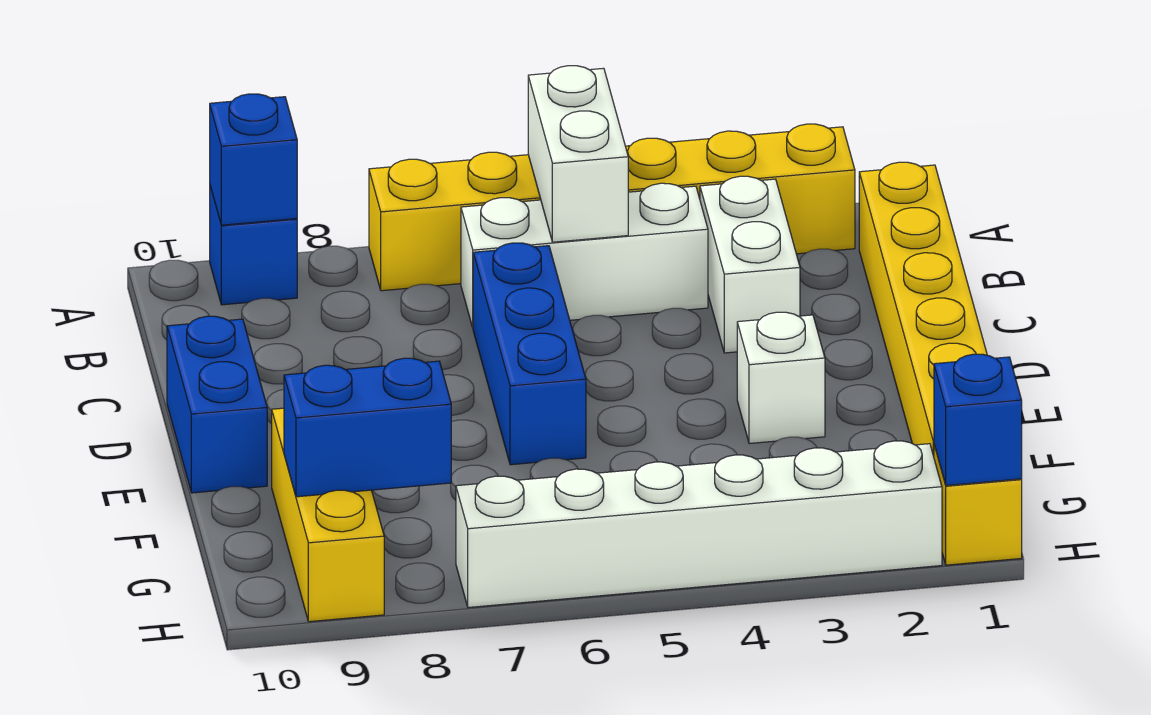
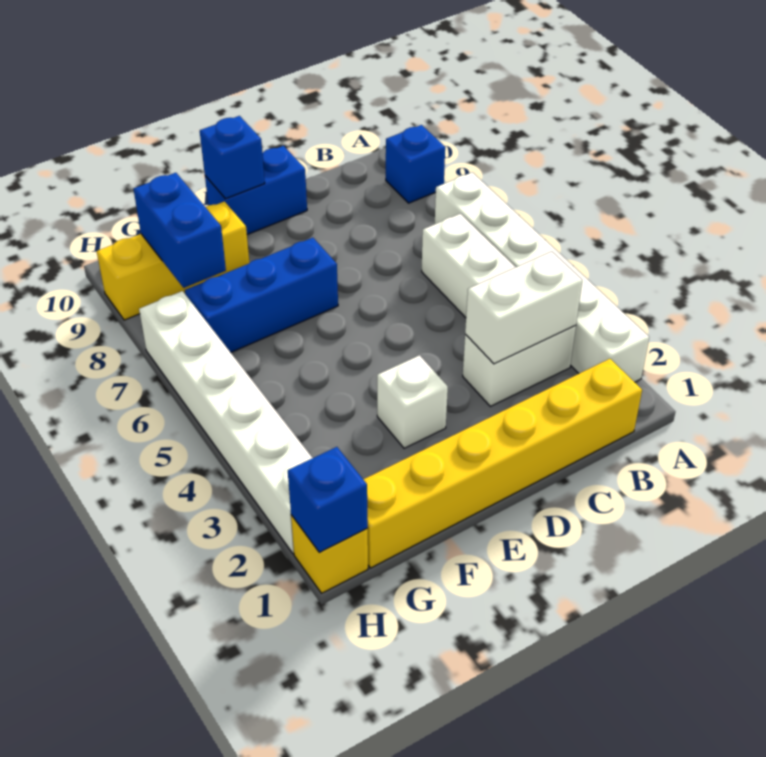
yellow 1x6 brick [369,124,855,291] -> white 1x6 brick [435,172,649,382]
white 1x2 brick [528,66,628,242] -> white 1x2 brick moved to [465,251,582,364]
blue 1x1 brick [210,94,297,225] -> blue 1x1 brick moved to [200,116,265,199]
blue 1x3 brick [473,243,586,465] -> blue 1x3 brick moved to [185,238,338,352]

